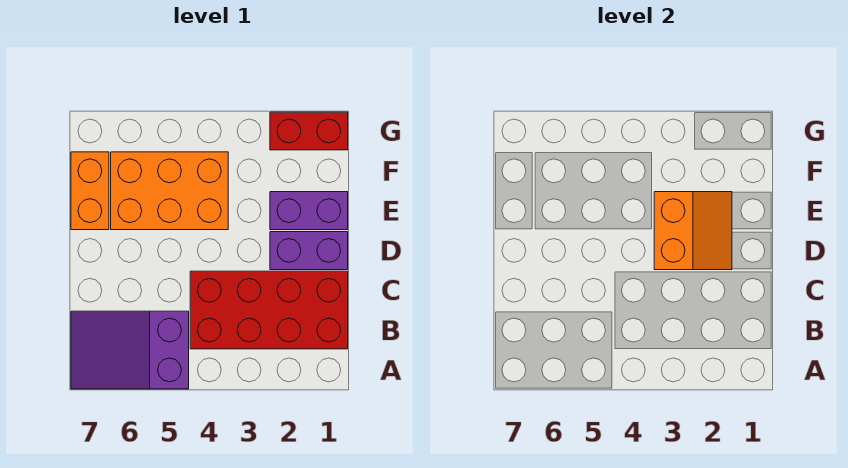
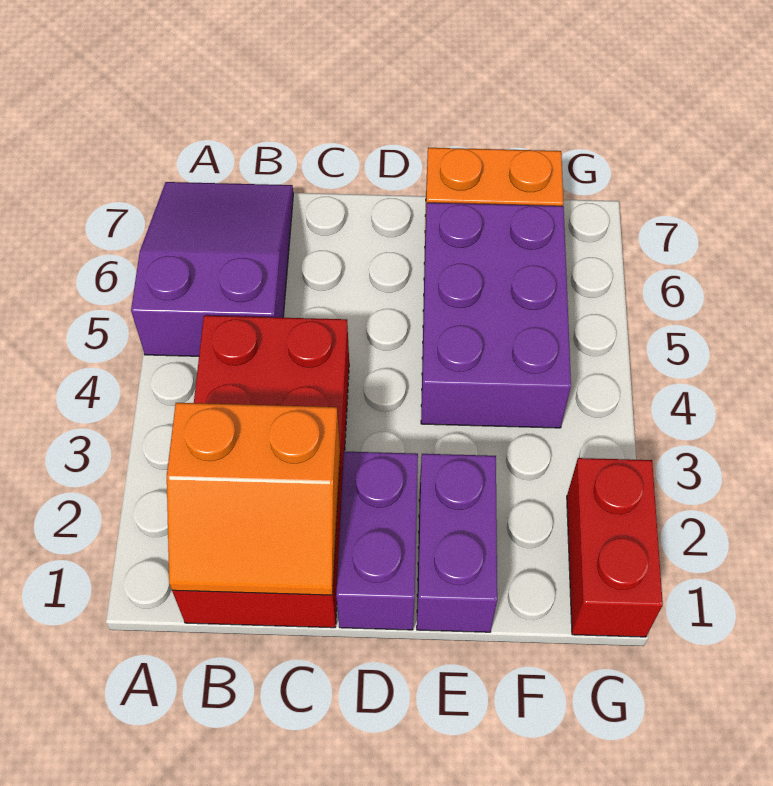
orange 2x2 slope [654,192,732,270] -> orange 2x2 slope moved to [167,403,340,595]
orange 2x3 brick [111,152,228,230] -> purple 2x3 brick [421,203,571,428]

